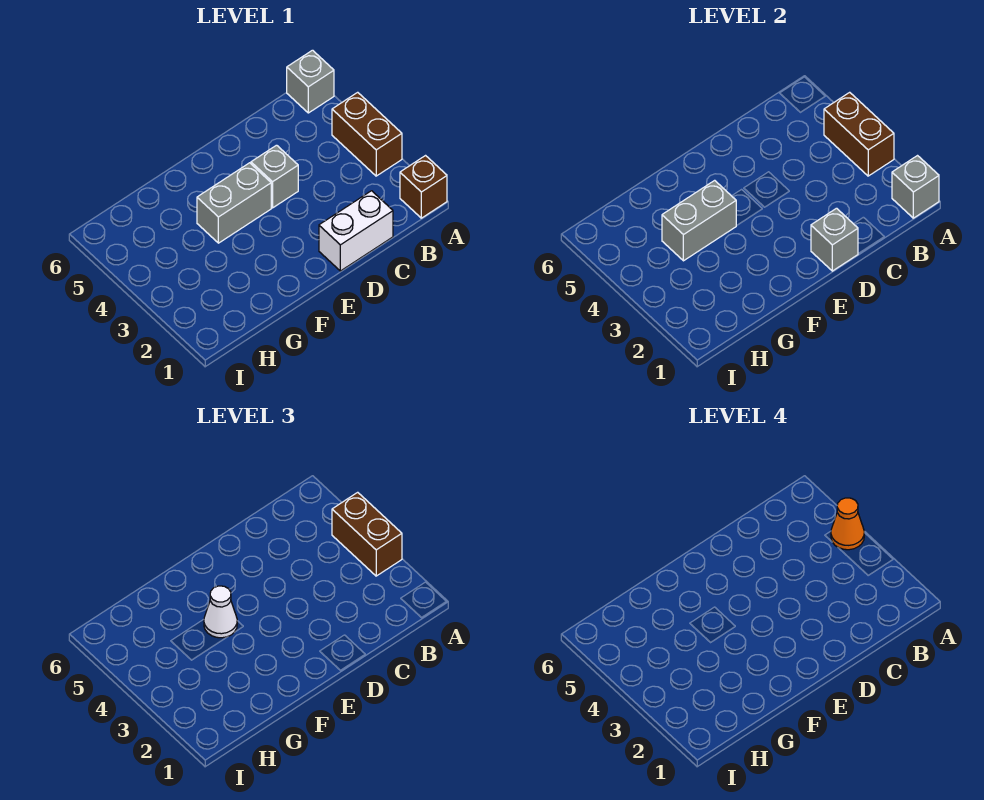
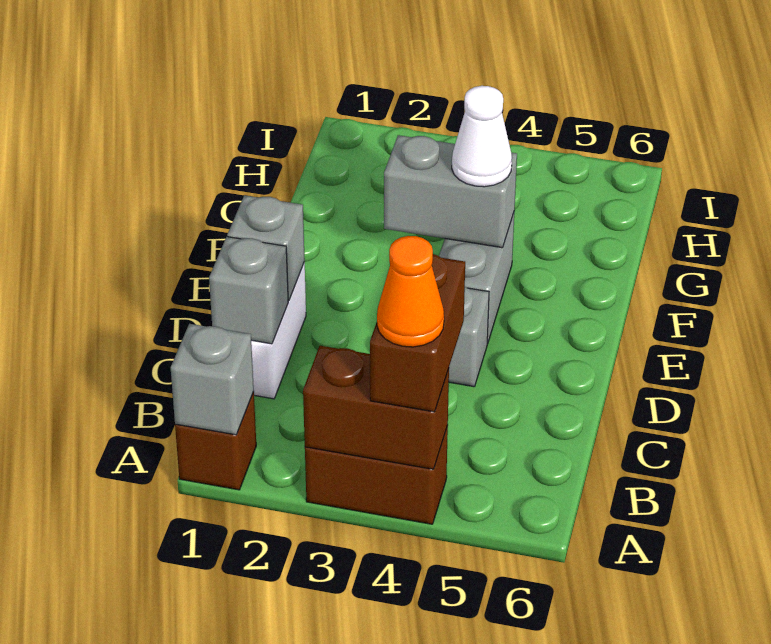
brown 1x2 brick [332,492,402,576] -> brown 1x2 brick turned to [370,254,465,412]
grey 1x1 brick [287,50,334,113] -> grey 1x1 brick moved to [209,237,288,344]
grey 1x2 brick [662,180,736,261] -> grey 1x2 brick turned to [384,135,517,248]

